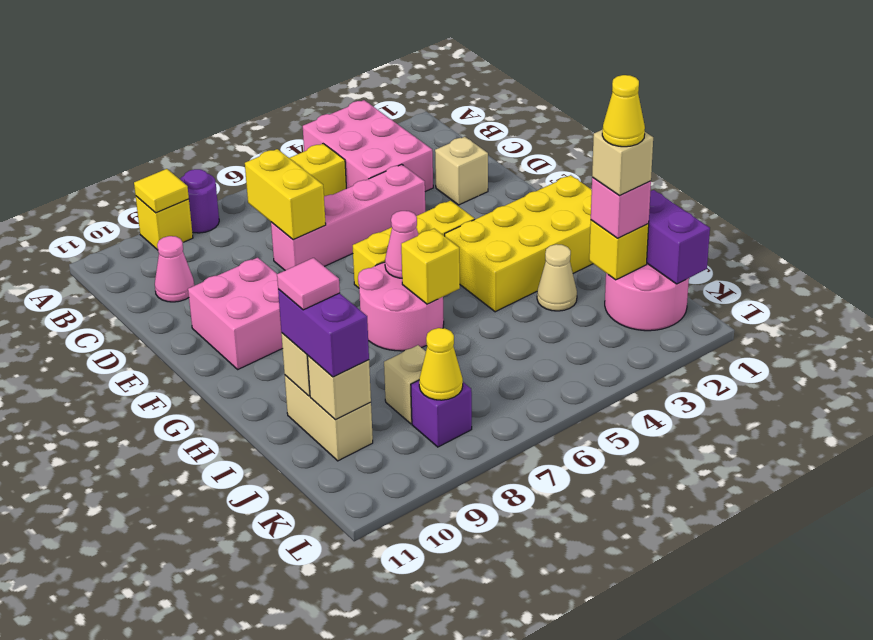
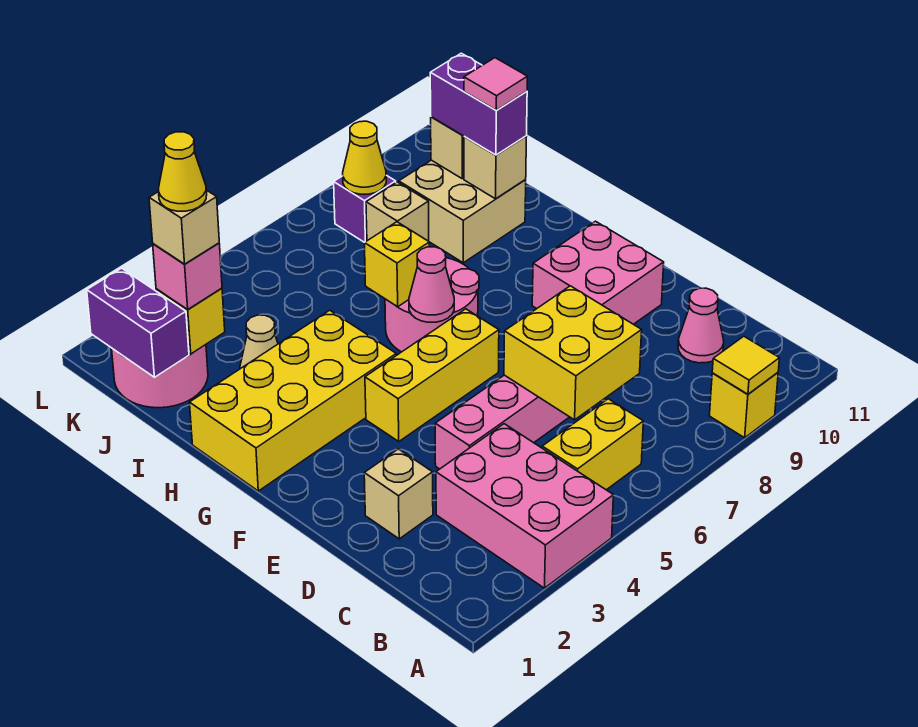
purple 1x1 round brick [180,169,219,233] -> none
yellow 1x2 brick [245,149,326,240] -> yellow 2x2 brick [504,286,642,420]
tan 1x2 brick [285,375,373,461] -> tan 2x2 brick [399,160,526,263]

